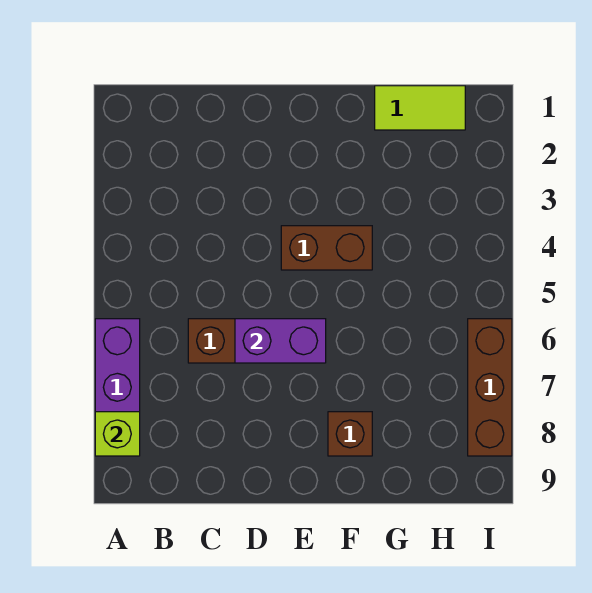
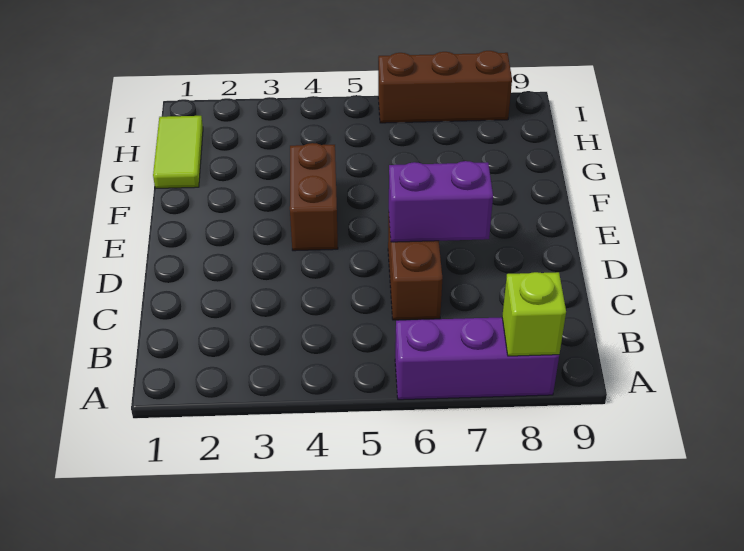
purple 1x2 brick [235,319,326,363] -> purple 1x2 brick turned to [389,161,493,242]
brown 1x1 brick [328,412,372,456] -> none

